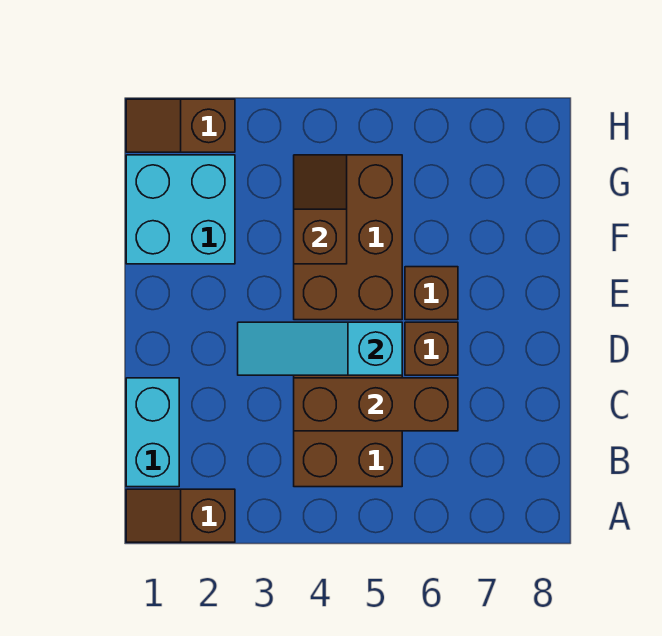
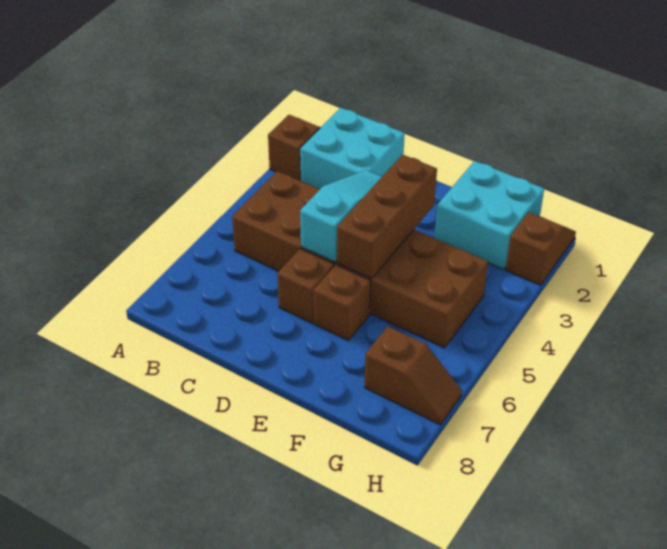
cyan 1x2 brick [126,378,179,487] -> cyan 2x2 brick [300,108,405,189]
brown 1x3 brick [294,378,458,431] -> brown 1x3 brick moved to [337,155,437,279]
brown 1x2 slope [294,155,347,264] -> brown 1x2 slope moved to [365,326,462,424]

